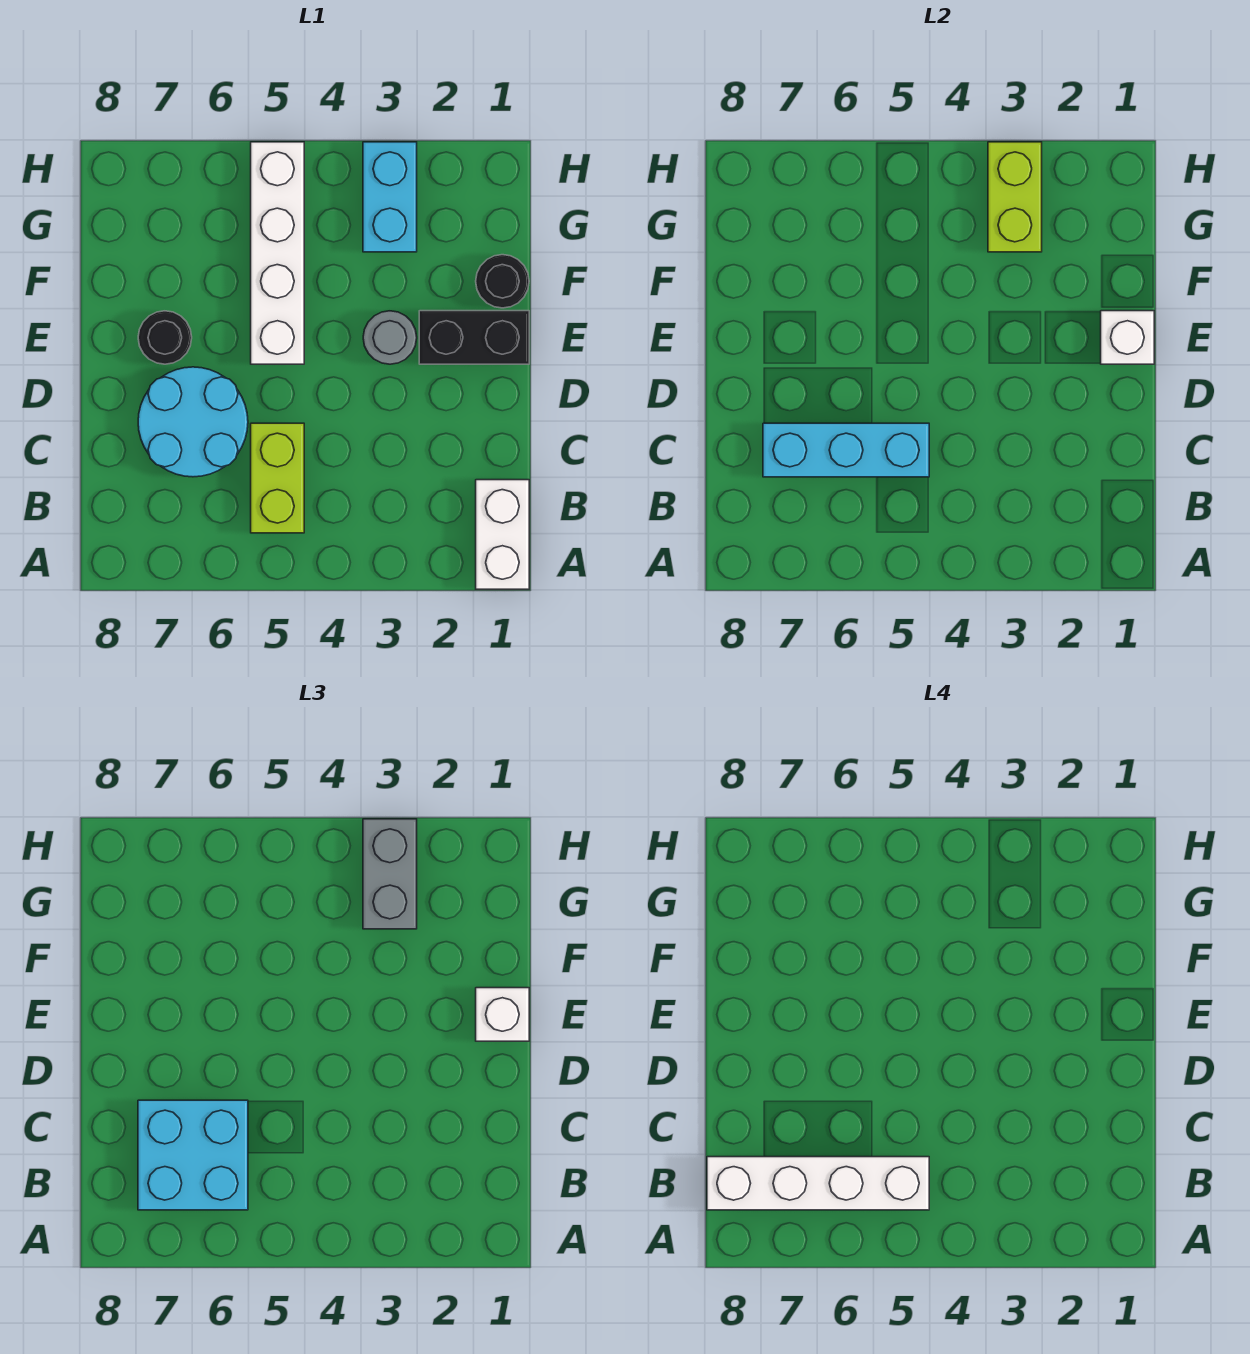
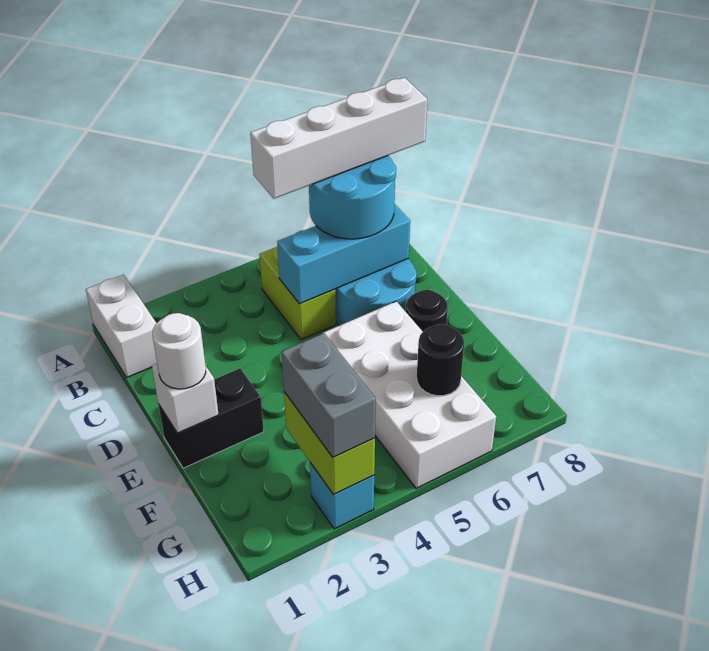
cyan 2x2 brick [138,1100,248,1210] -> cyan 2x2 round brick [309,156,396,239]
white 1x1 brick [476,988,529,1041] -> white 1x1 round brick [153,313,206,389]
grey 1x1 round brick [363,311,417,364] -> none
white 1x4 brick [251,142,304,364] -> white 2x4 brick [322,301,496,488]
black 1x1 round brick [476,255,529,308] -> black 1x1 round brick moved to [417,324,464,396]
cyan 1x2 brick [363,142,417,252] -> cyan 1x1 brick [310,463,374,529]

